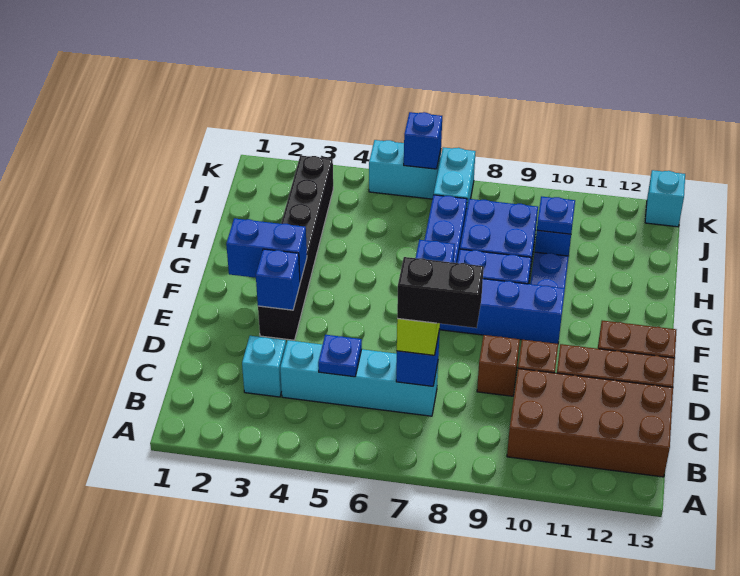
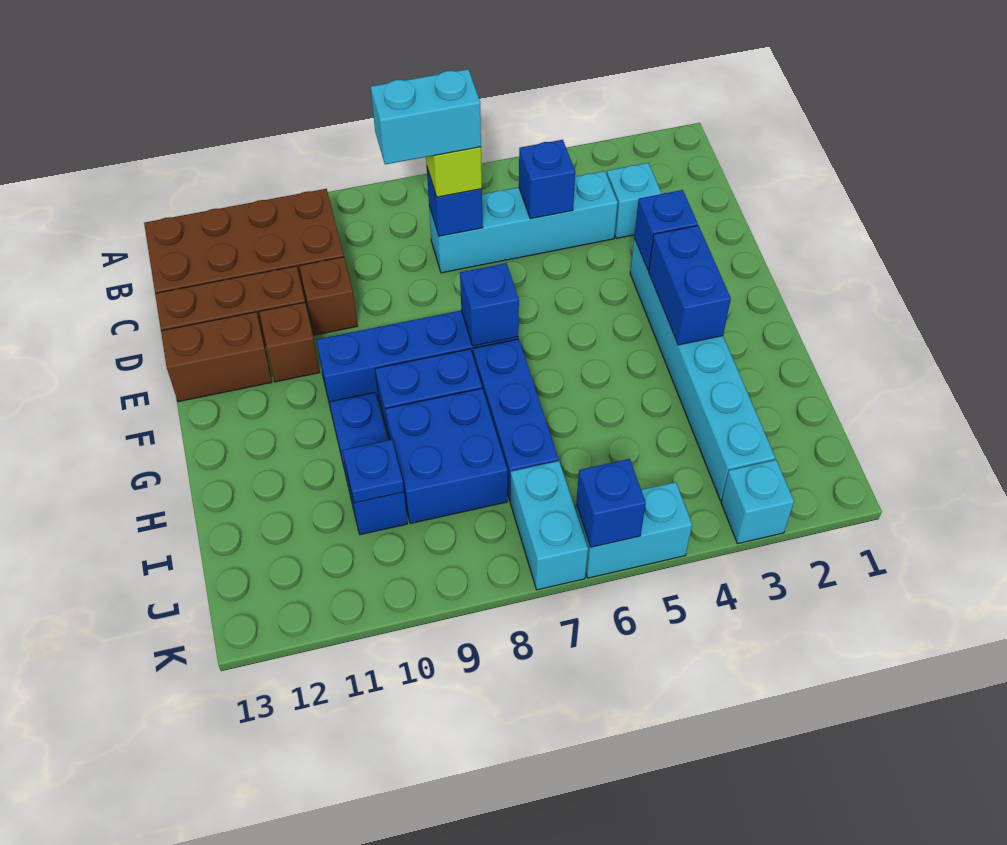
blue 1x1 plate [318,335,362,377] -> blue 1x1 brick [519,140,575,219]
black 1x2 brick [397,257,484,328] -> cyan 1x2 brick [371,69,481,164]
brown 1x1 brick [477,335,520,396] -> brown 1x1 brick moved to [259,302,320,382]
black 1x6 brick [258,156,333,340] -> cyan 1x6 brick [630,238,775,500]
blue 1x2 brick [226,218,307,282] -> blue 1x2 brick turned to [649,226,731,345]
cyan 1x1 brick [645,170,685,227] -> cyan 1x1 brick moved to [721,460,794,543]

